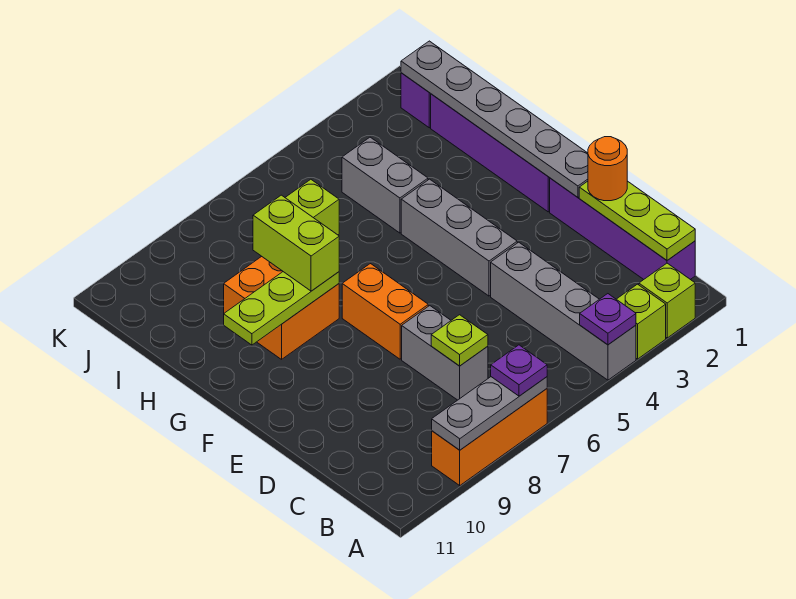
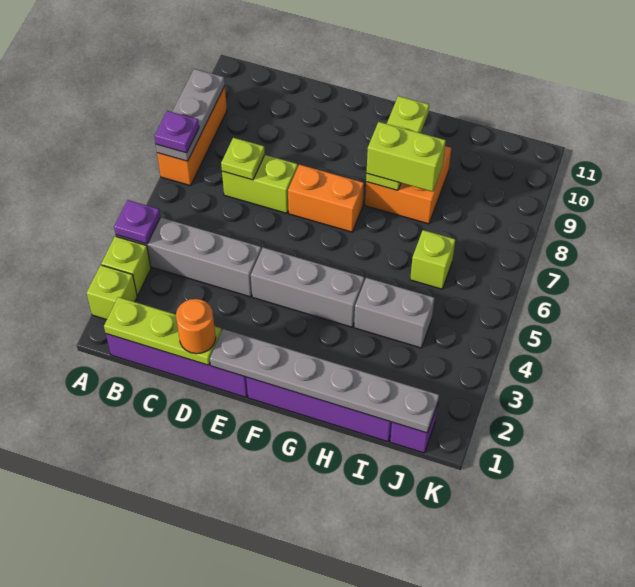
grey 1x2 brick [402,306,488,400] -> lime 1x2 brick [222,155,298,213]

